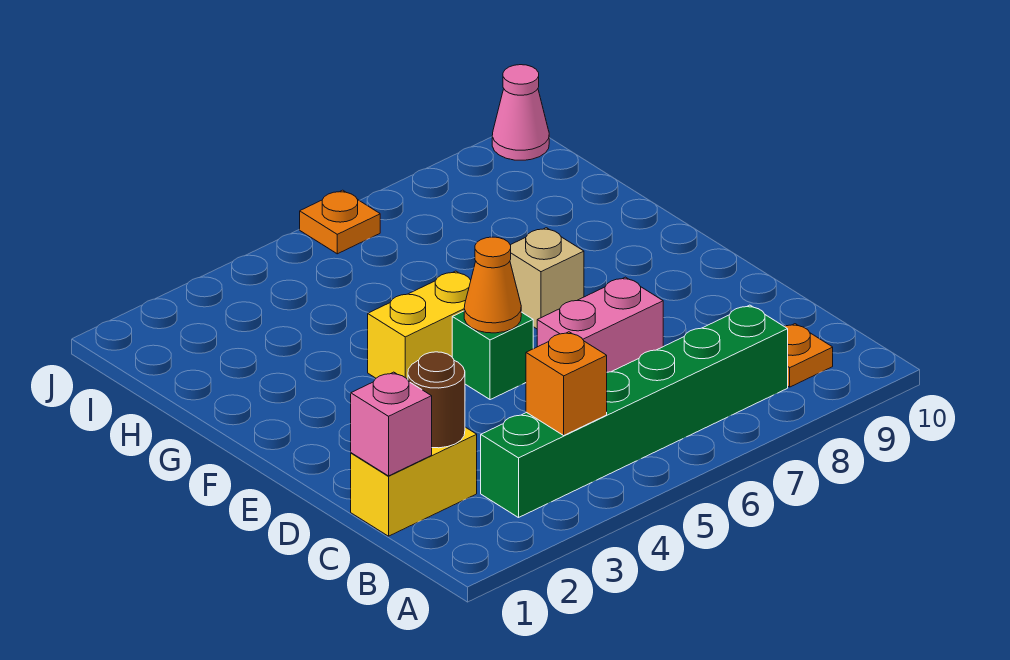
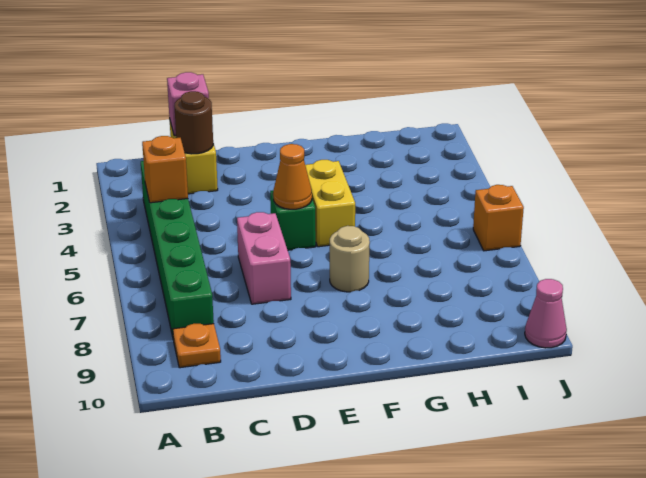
tan 1x1 brick [510,228,584,329] -> tan 1x1 round brick [330,226,370,292]
orange 1x1 plate [300,190,380,254] -> orange 1x1 brick [473,185,524,251]

